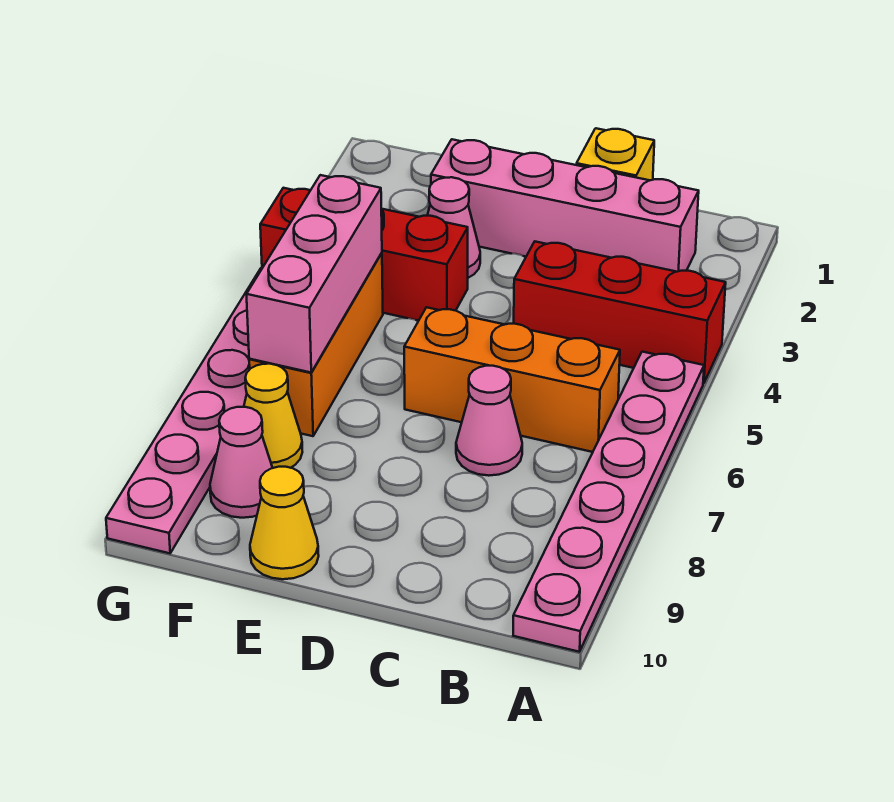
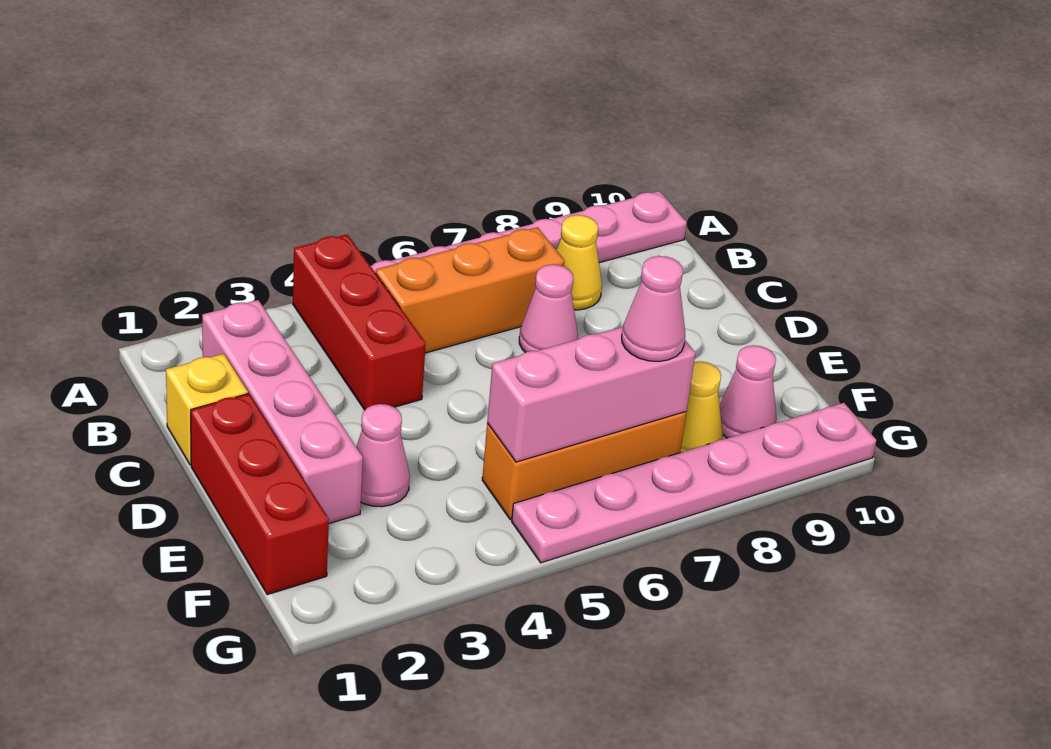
orange 1x3 brick [404,307,620,452] -> orange 1x3 brick turned to [376,227,564,353]
red 1x3 brick [260,188,468,321] -> red 1x3 brick moved to [191,394,329,595]
yellow 1x1 cone [250,467,319,579] -> yellow 1x1 cone moved to [557,215,602,310]
none -> pink 1x1 cone [622,256,685,361]

